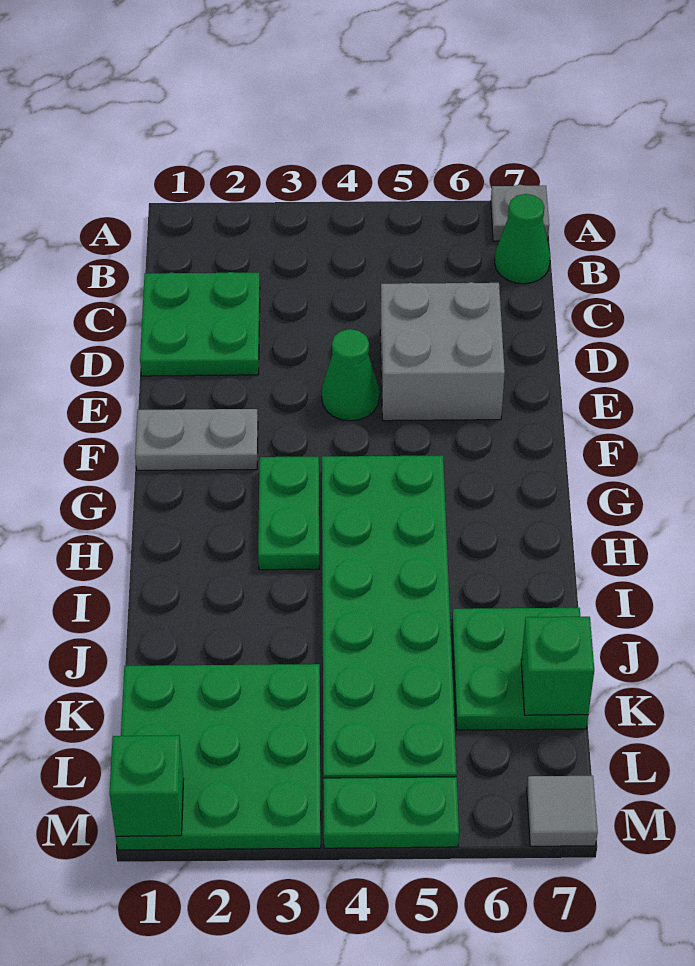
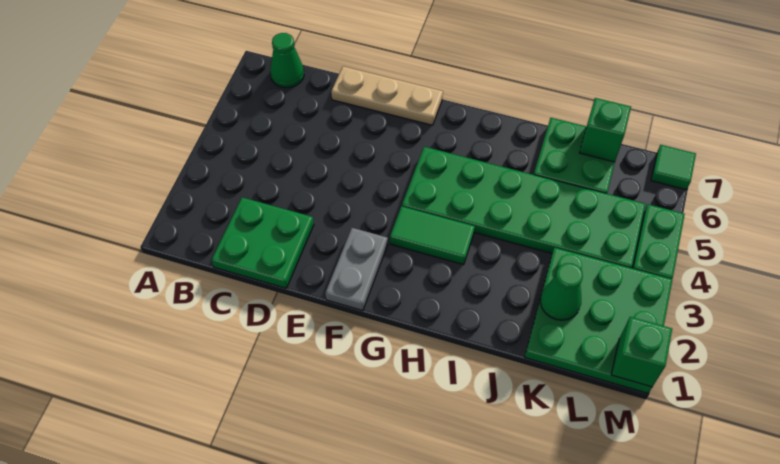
grey 1x1 plate [491,185,549,241] -> none
grey 2x2 brick [380,282,505,421] -> none
none -> tan 1x3 plate [331,66,443,125]
green 1x1 cone [322,329,379,421] -> green 1x1 cone moved to [540,263,583,320]
green 1x2 plate [258,456,319,570] -> green 1x2 tile [390,206,475,265]
grey 1x1 tile [527,776,598,846] -> green 1x1 tile [651,145,696,190]

